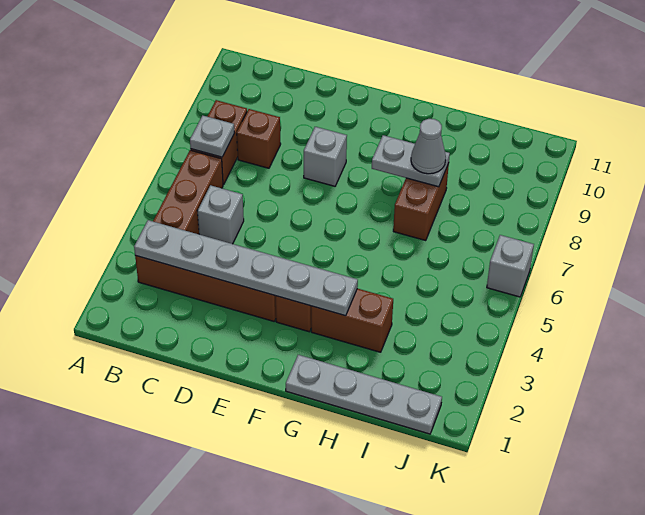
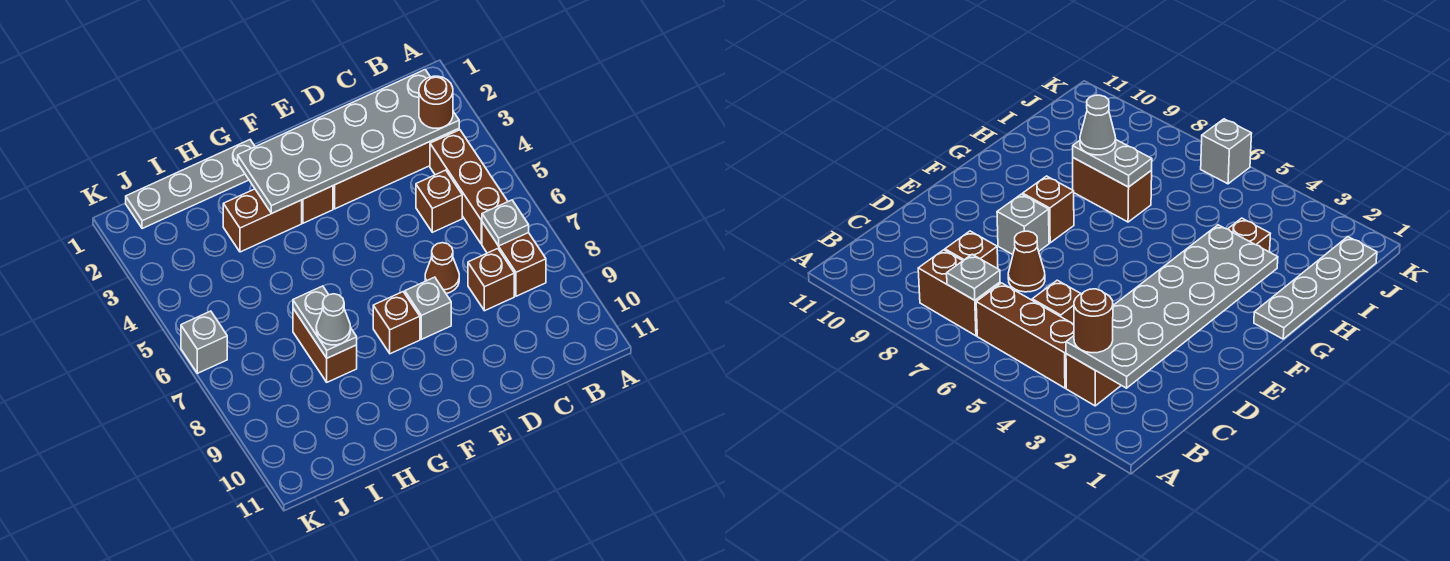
grey 1x6 plate [134,220,358,316] -> grey 2x6 plate [238,70,459,213]
none -> brown 1x1 round brick [419,76,453,128]
grey 1x1 brick [198,185,244,244] -> brown 1x1 brick [416,170,462,232]
none -> brown 1x1 cone [425,243,459,294]
none -> brown 1x1 brick [373,292,420,354]
grey 1x2 plate [372,135,450,187] -> grey 1x2 plate turned to [293,286,357,358]

